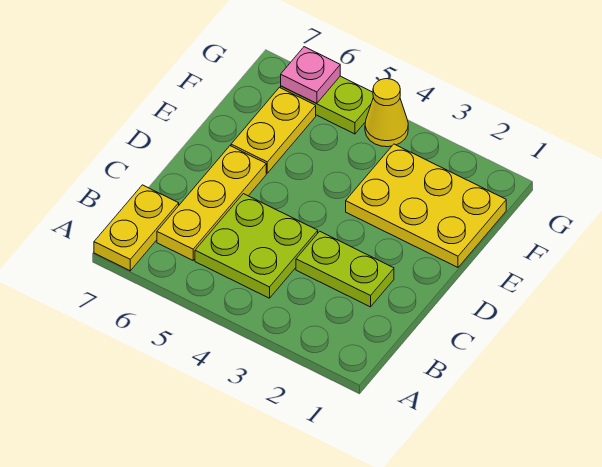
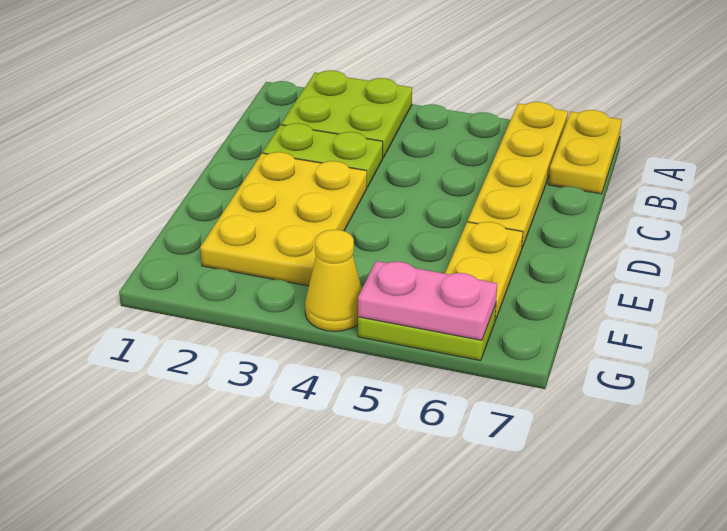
lime 2x2 plate [195,194,318,298] -> lime 2x2 plate moved to [281,70,412,157]
yellow 1x3 plate [157,146,266,260] -> yellow 1x4 plate [468,102,568,247]
yellow 2x3 plate [346,144,506,267] -> yellow 2x3 plate turned to [200,152,367,286]
pink 1x1 plate [281,47,340,104] -> pink 1x2 plate [358,261,497,340]

